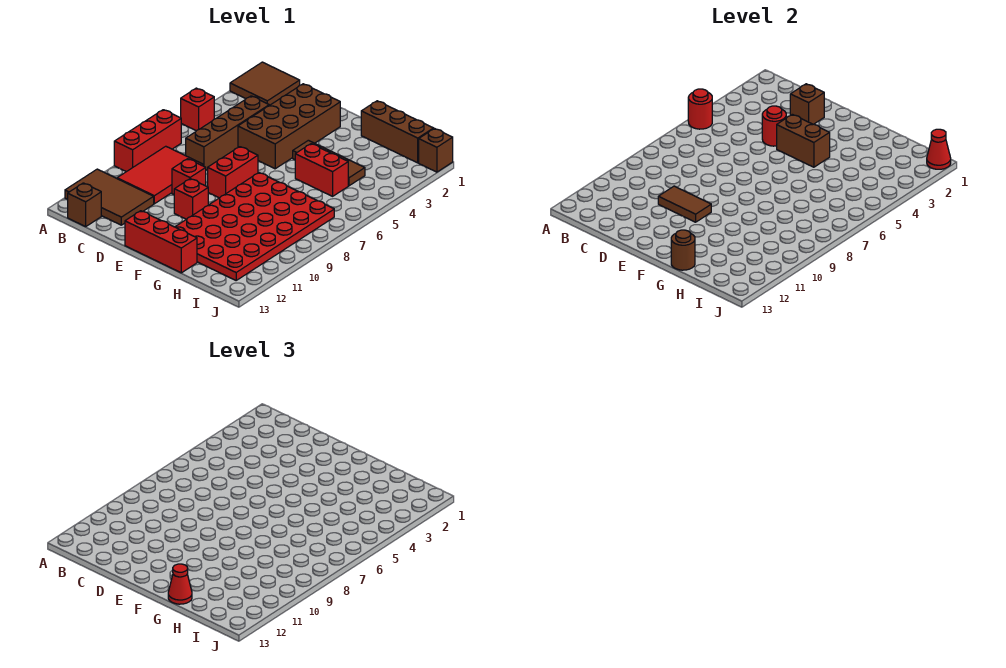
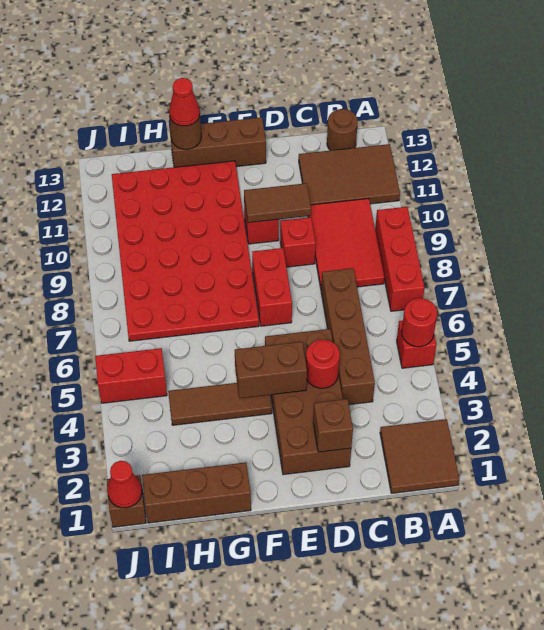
brown 1x1 brick [68,183,101,227] -> brown 1x1 round brick [327,109,358,151]
red 1x3 brick [125,211,197,273] -> brown 1x3 brick [170,117,266,167]
red 1x2 brick [295,144,348,196] -> red 1x2 brick moved to [95,348,167,403]

